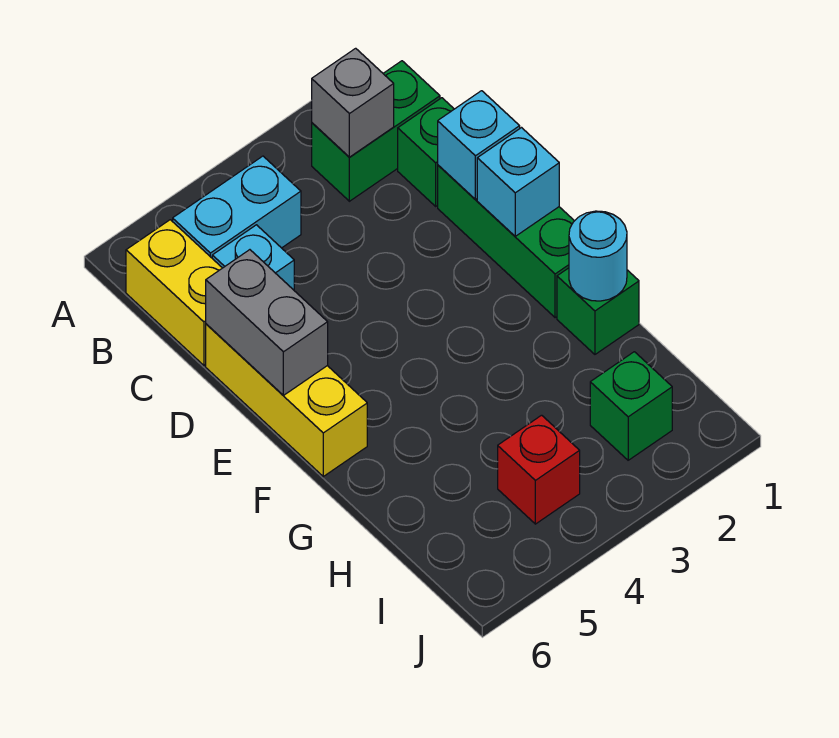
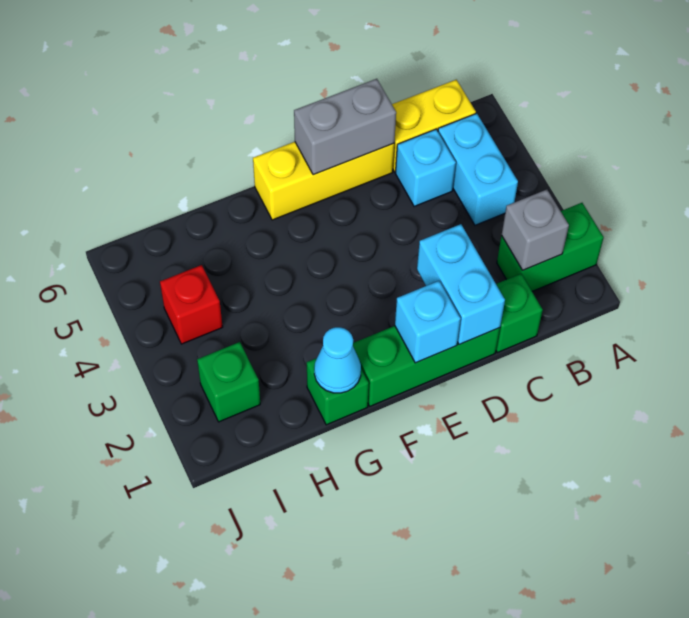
green 1x2 brick [312,61,440,201] -> green 1x2 brick turned to [497,203,604,291]
cyan 1x1 brick [438,91,520,199] -> cyan 1x2 brick [417,224,505,345]
cyan 1x1 round brick [569,211,627,301] -> cyan 1x1 cone [314,327,361,393]

